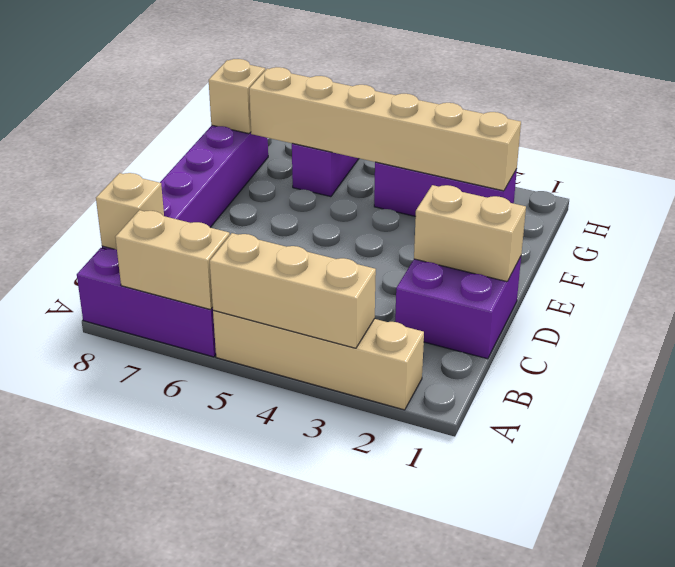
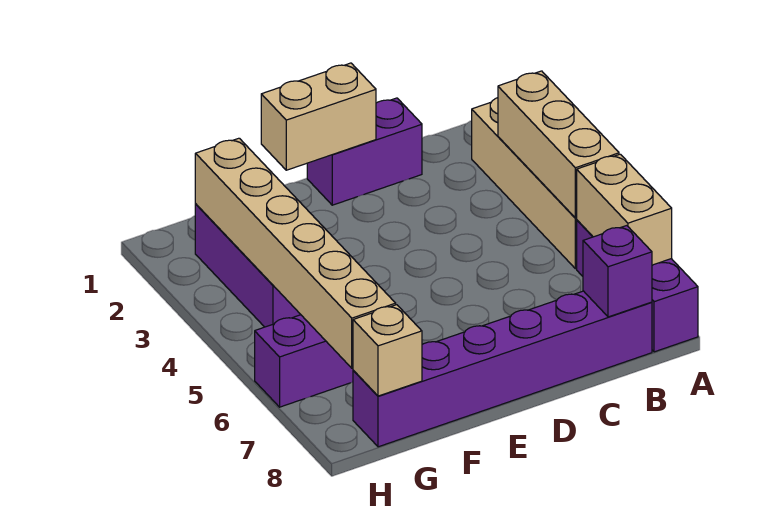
tan 1x1 brick [96,173,164,250] -> purple 1x1 brick [583,226,652,317]
purple 2x2 brick [395,257,521,359] -> purple 1x2 brick [307,98,422,205]
tan 1x2 brick [414,185,526,282] -> tan 1x2 brick turned to [261,63,376,170]

